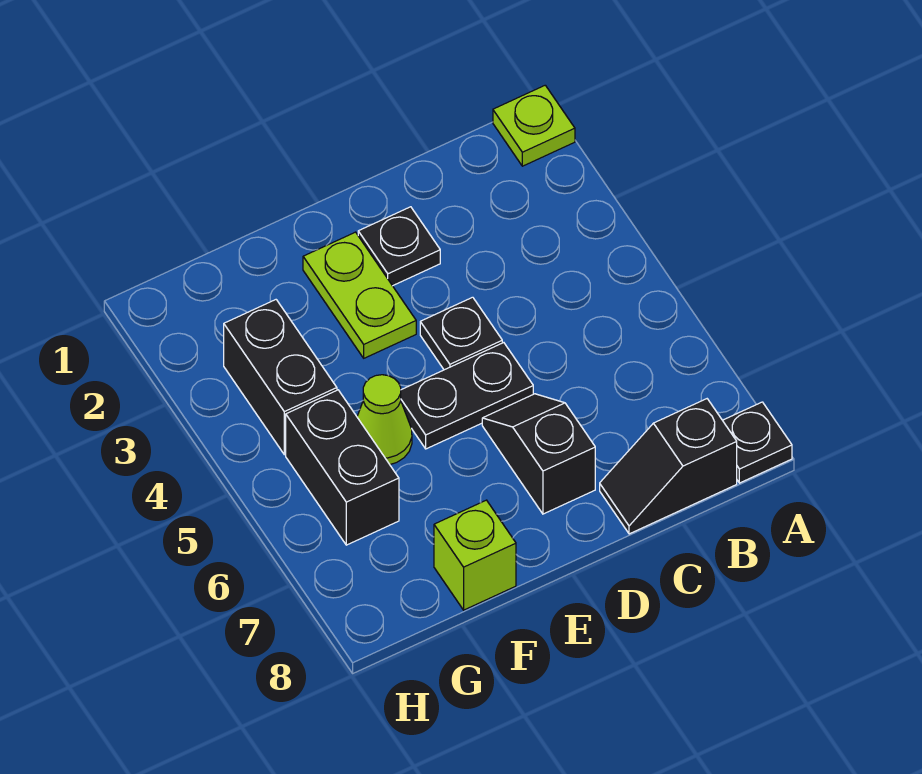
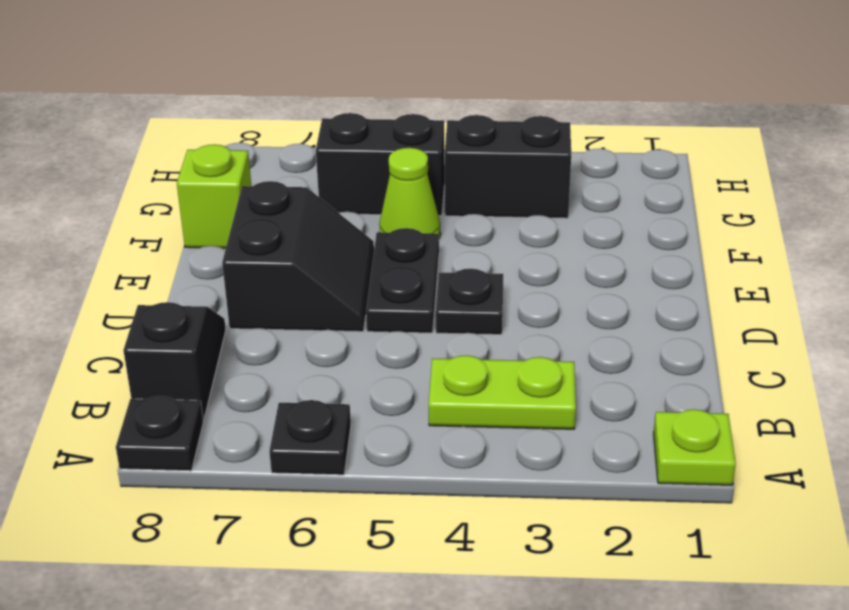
black 1x1 plate [358,207,440,286] -> black 1x1 plate moved to [269,400,351,475]
black 1x2 slope [482,394,595,514] -> black 2x2 slope [222,181,374,332]
lime 1x2 plate [303,232,416,358] -> lime 1x2 plate moved to [429,355,576,429]

